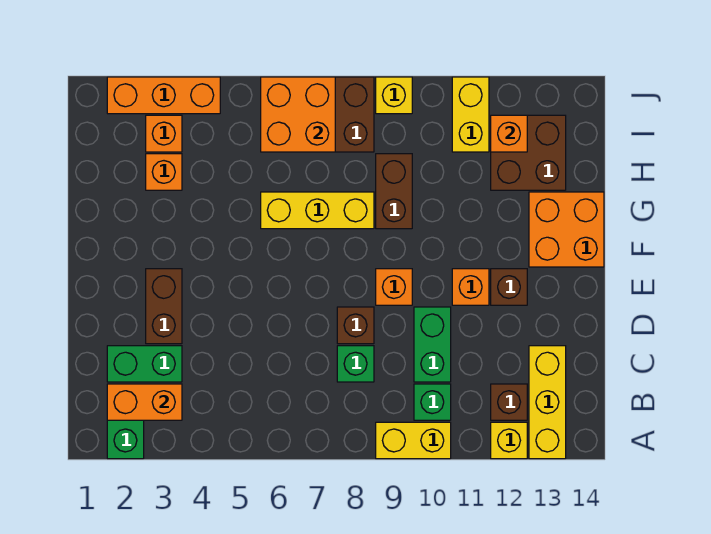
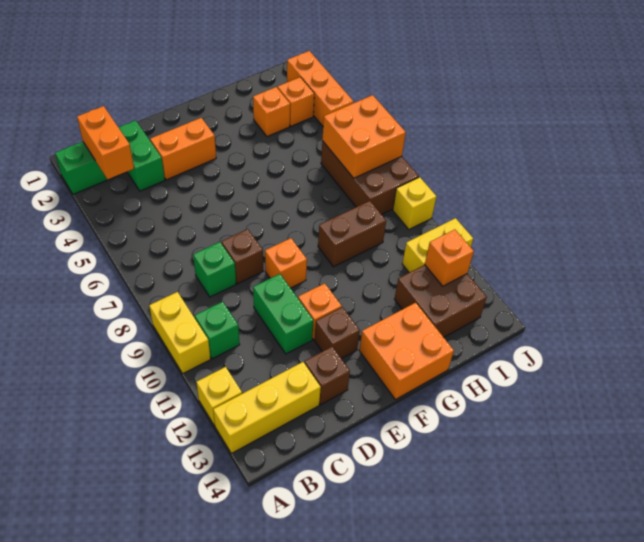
brown 1x1 brick [491,384,527,420] -> brown 1x1 brick moved to [305,346,350,405]
green 1x2 brick [414,307,451,382] -> green 1x2 brick turned to [253,274,314,354]
brown 1x2 brick [146,269,182,344] -> orange 1x2 brick [150,118,216,180]
yellow 1x3 brick [261,192,374,229] -> none

